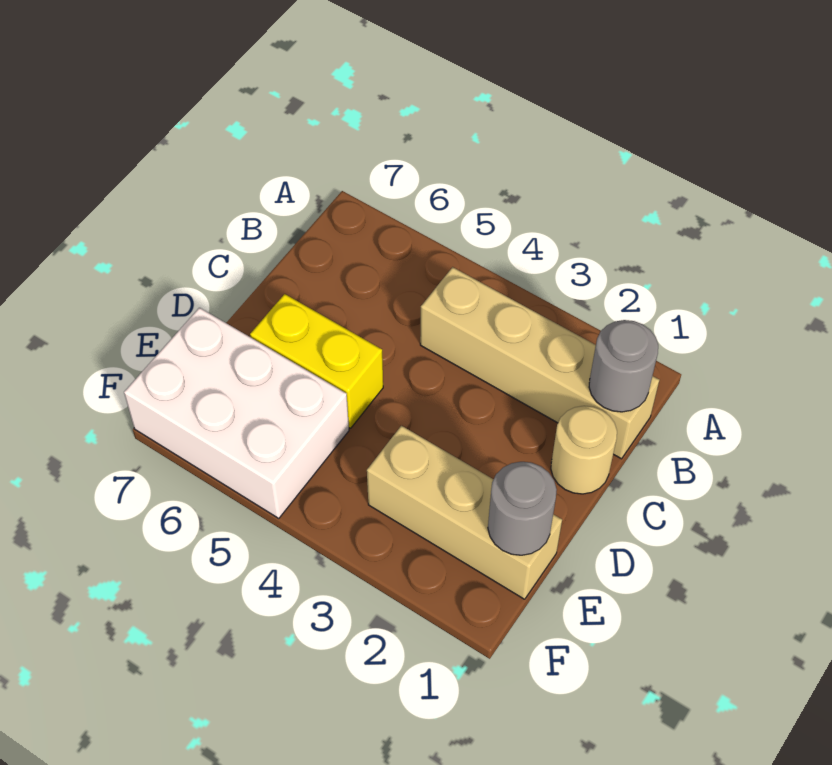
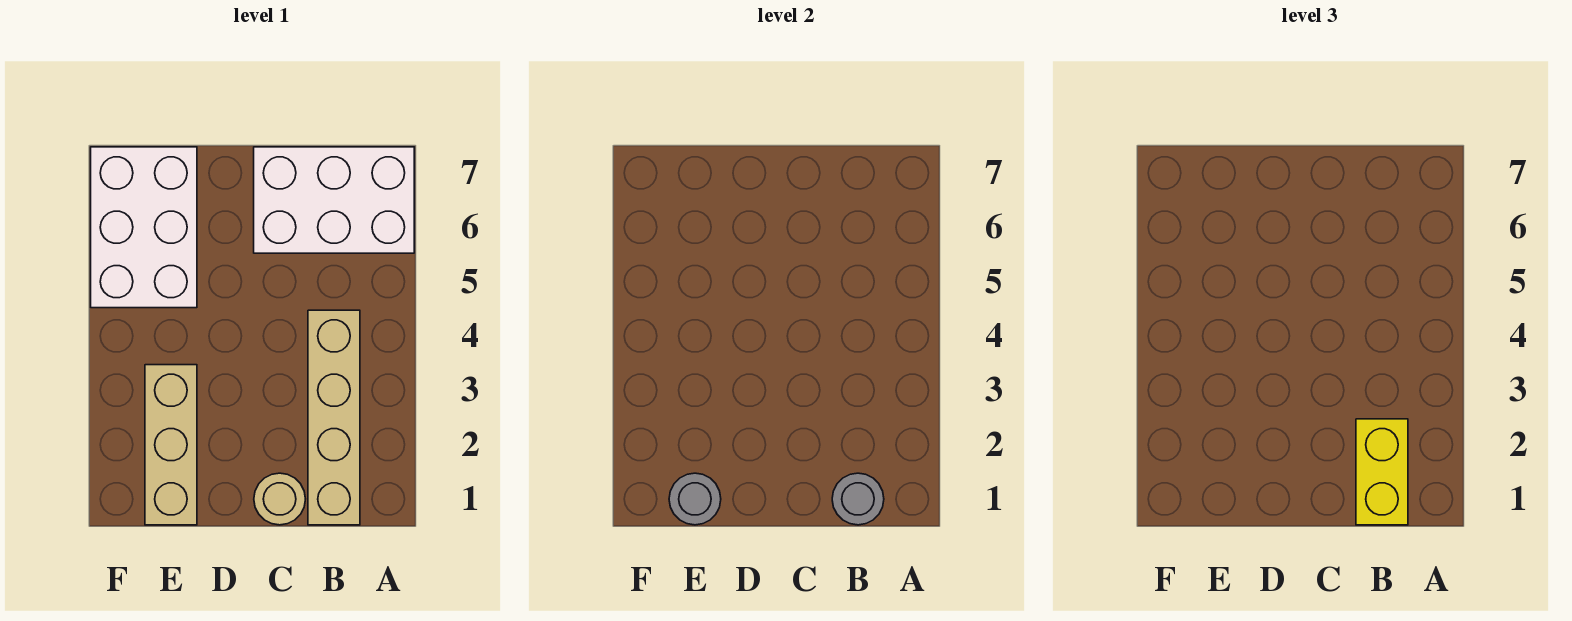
none -> white 2x3 brick [254,147,414,253]
yellow 1x2 brick [250,294,383,428] -> yellow 1x2 brick moved to [1356,419,1408,525]

